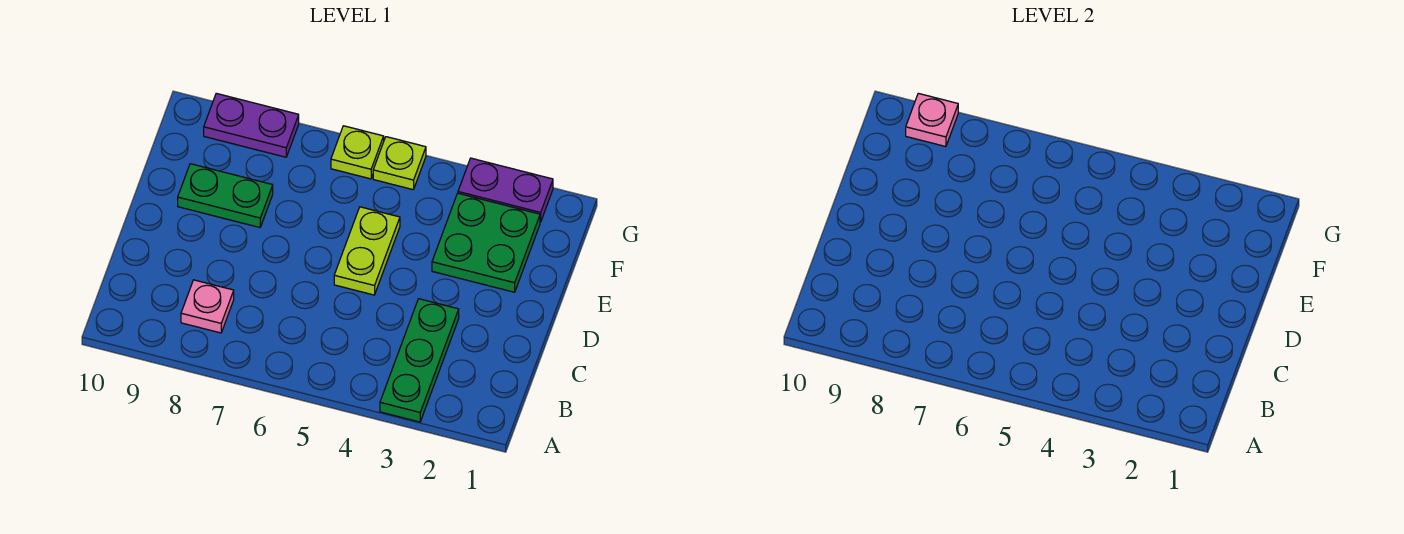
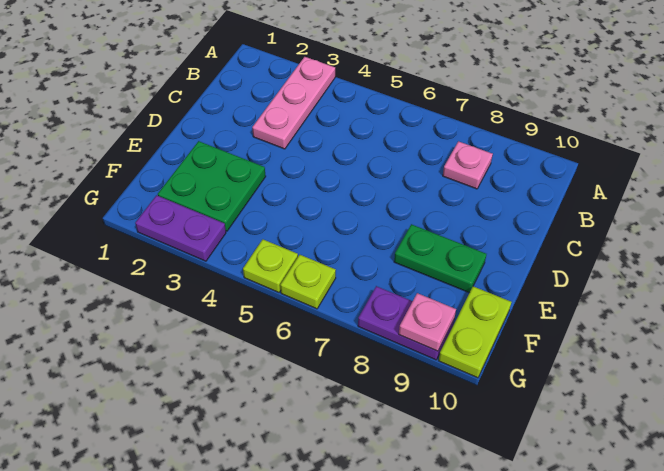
green 1x3 plate [380,299,459,422] -> pink 1x3 plate [252,57,335,149]
lime 1x2 plate [334,207,400,295] -> lime 1x2 plate moved to [439,286,511,378]

